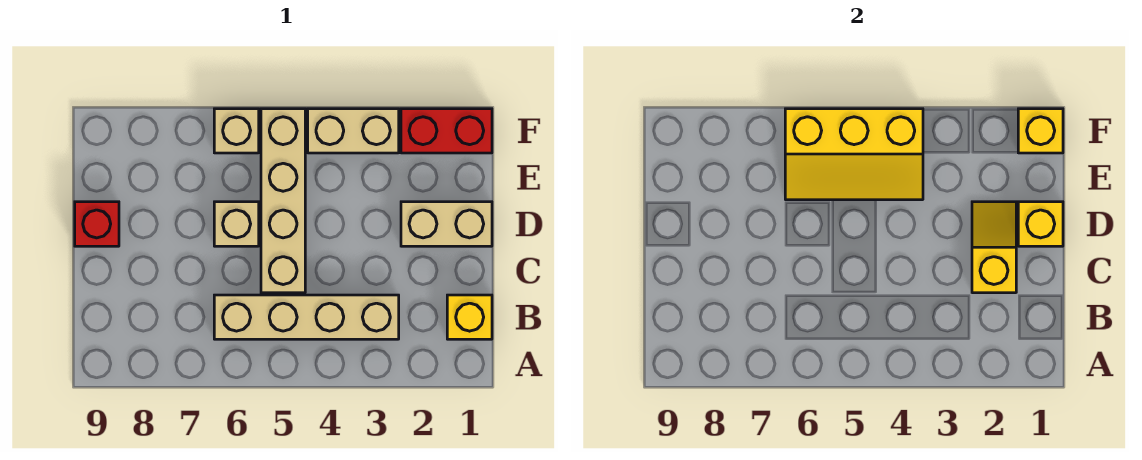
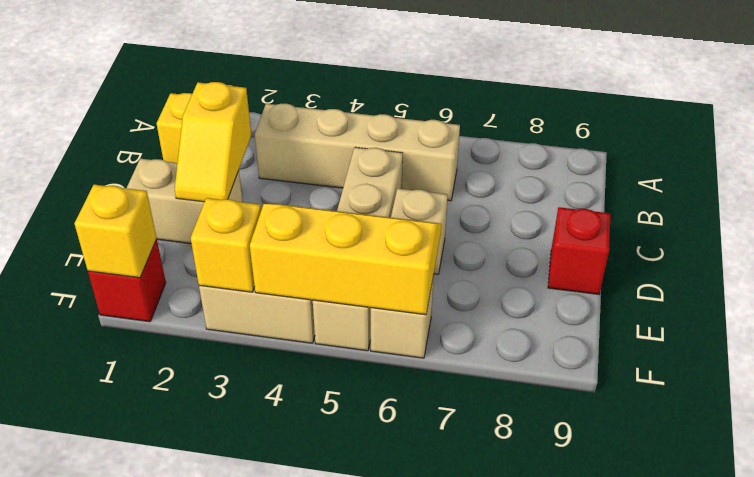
yellow 1x1 brick [1018,202,1063,246] -> yellow 1x1 brick moved to [191,198,261,292]
red 1x2 brick [401,109,492,153] -> red 1x1 brick [88,239,166,322]

